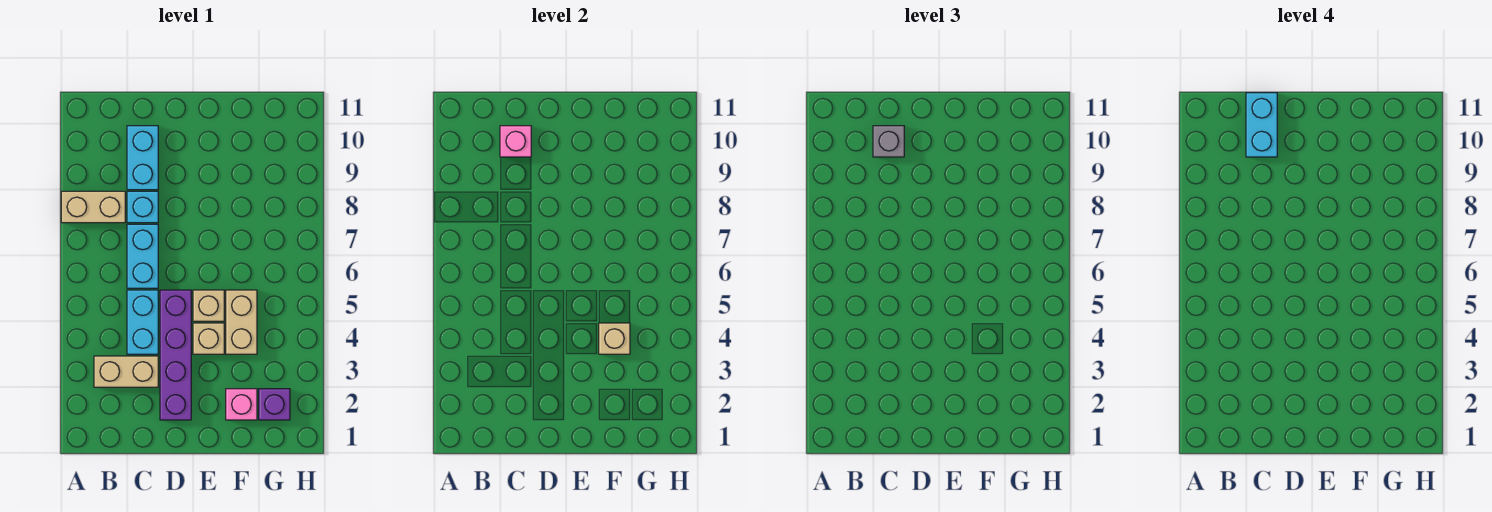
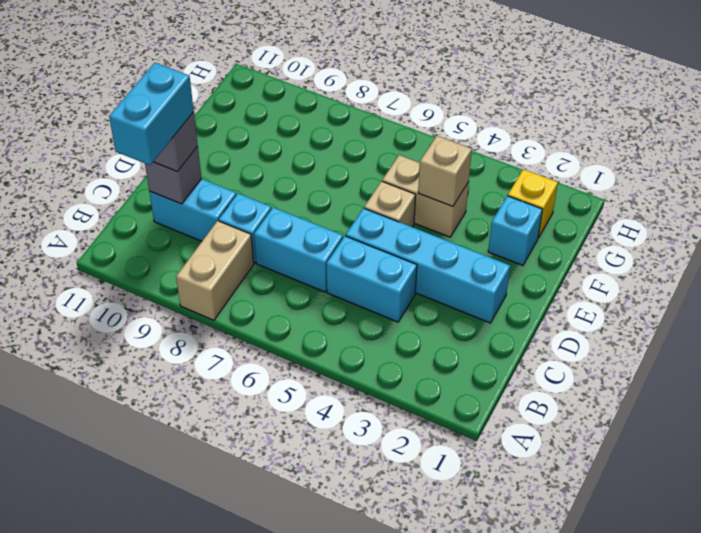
tan 1x2 brick [94,356,158,387] -> none
pink 1x1 brick [500,126,531,157] -> grey 1x1 brick [145,146,202,204]
cyan 1x2 brick [1246,93,1277,157] -> cyan 1x2 brick turned to [109,63,194,165]
purple 1x4 brick [160,290,191,420] -> cyan 1x4 brick [346,208,510,323]
tan 1x1 brick [193,323,224,354] -> none
pink 1x1 brick [226,389,257,420] -> cyan 1x1 brick [488,196,542,265]
purple 1x1 brick [259,389,290,420] -> yellow 1x1 brick [508,169,558,238]

